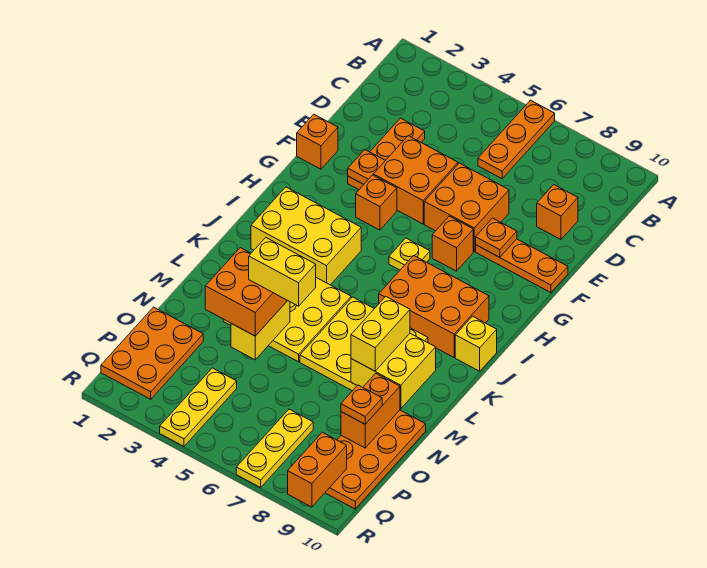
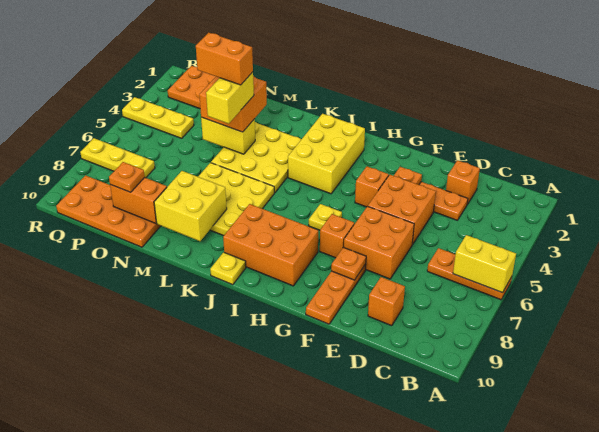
orange 1x1 brick [297,114,338,169] -> orange 1x1 brick moved to [446,160,480,204]
orange 2x3 brick [379,256,489,357] -> orange 2x3 brick turned to [223,204,318,286]
yellow 1x1 brick [455,316,497,371] -> yellow 1x1 plate [210,252,246,285]
yellow 1x2 brick [351,297,410,371] -> yellow 1x2 brick moved to [453,235,516,293]
orange 1x2 brick [288,432,347,507] -> orange 1x2 brick moved to [196,33,253,85]

